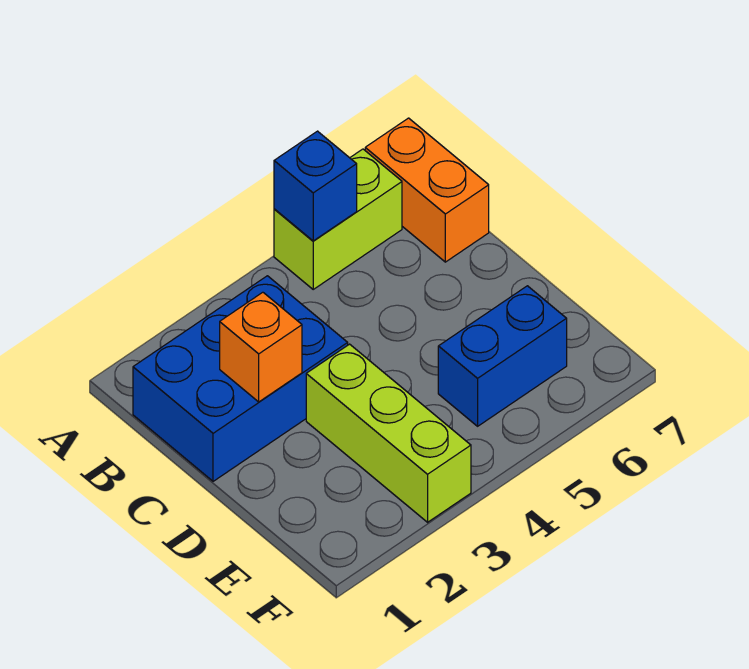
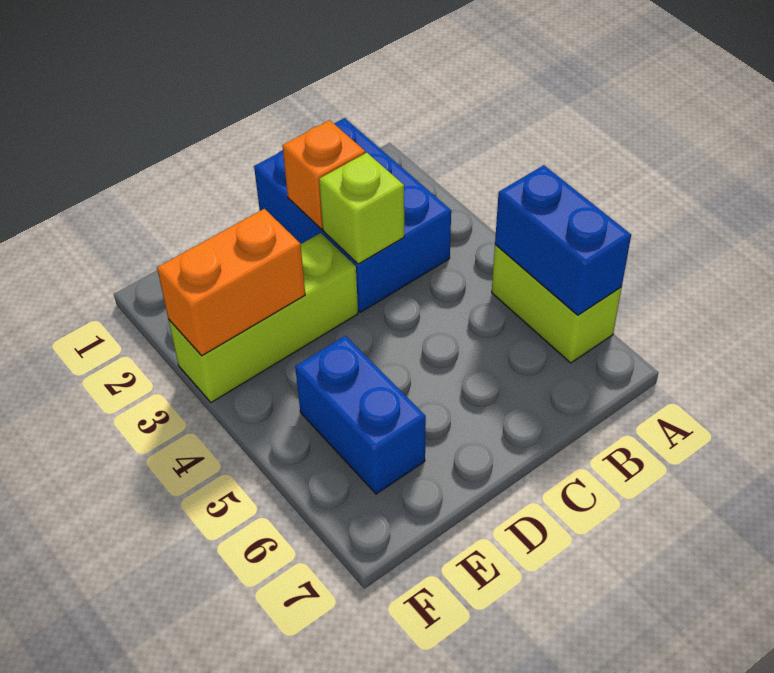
blue 1x1 brick [274,131,357,241] -> blue 1x2 brick [495,165,631,315]
orange 1x2 brick [365,118,489,262] -> orange 1x2 brick moved to [157,209,305,356]
none -> lime 1x1 brick [319,153,404,264]

